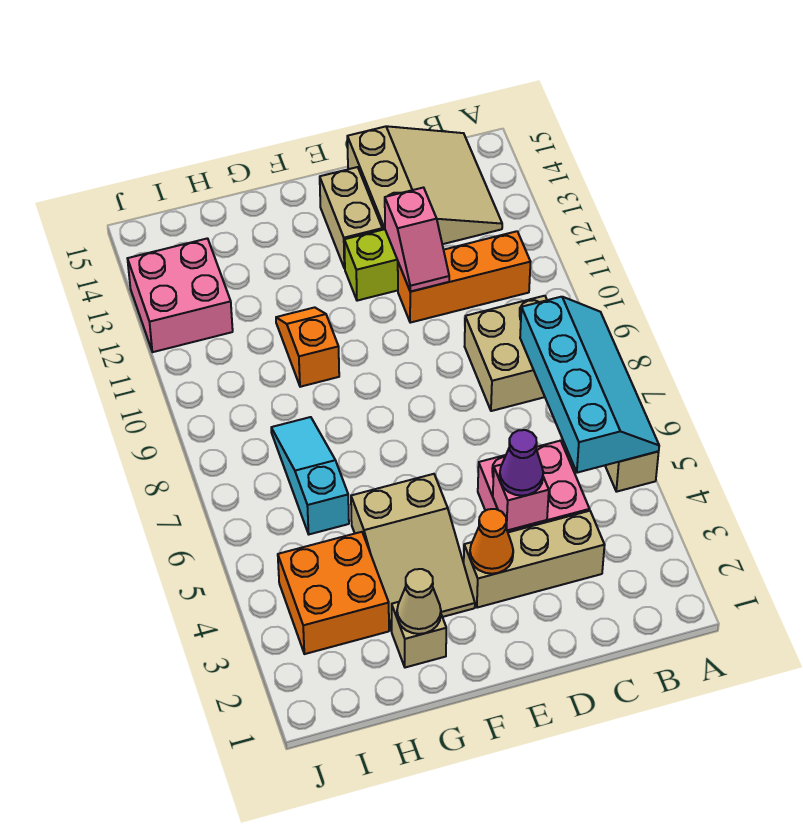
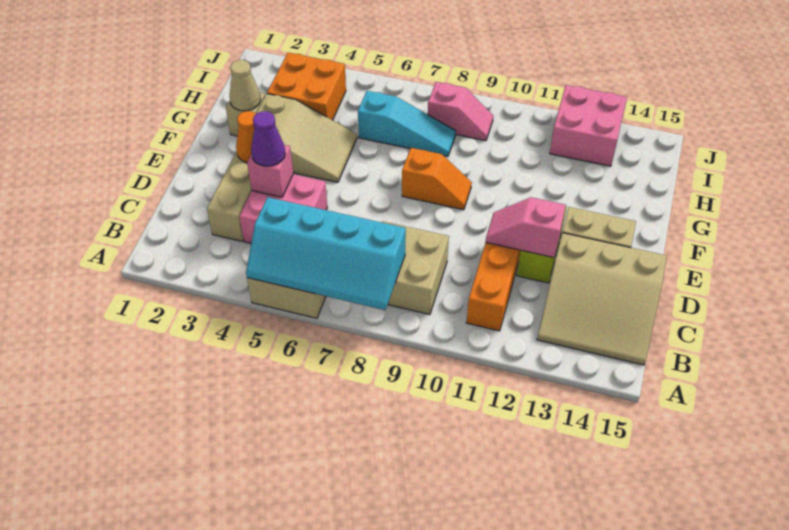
tan 2x3 slope [351,474,475,631] -> tan 2x3 slope turned to [256,94,357,182]
orange 1x2 slope [276,307,339,387] -> orange 1x2 slope moved to [402,148,472,210]
none -> pink 1x2 slope [428,82,493,141]

